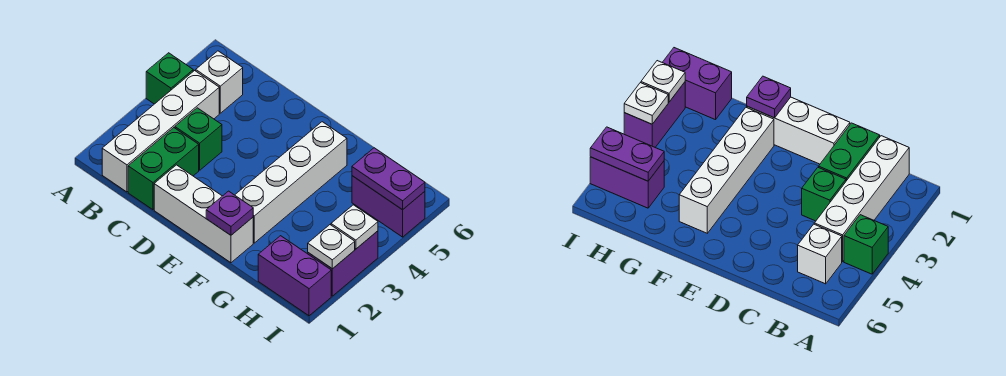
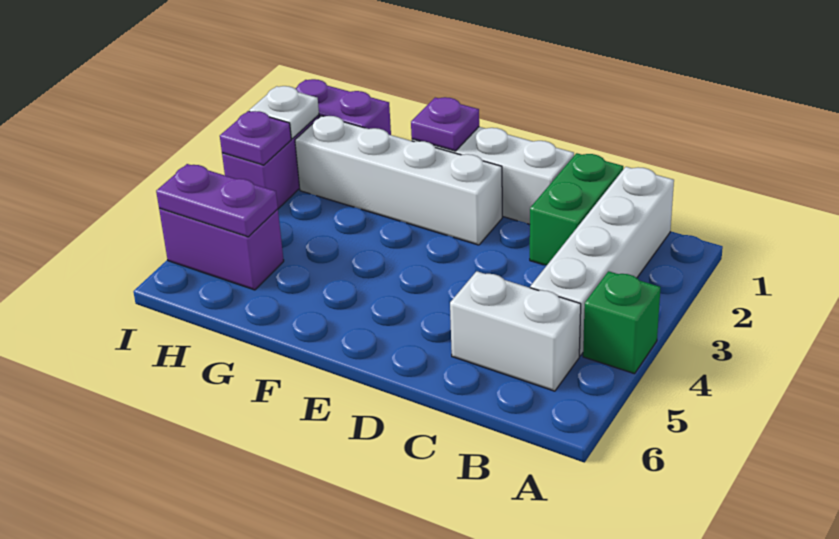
white 1x1 brick [196,51,243,113] -> white 1x2 brick [450,271,581,391]
green 1x1 brick [175,108,222,170] -> none
white 1x4 brick [235,122,347,243] -> white 1x4 brick turned to [295,116,502,245]
white 1x1 plate [331,205,378,249] -> purple 1x1 plate [220,111,291,165]

